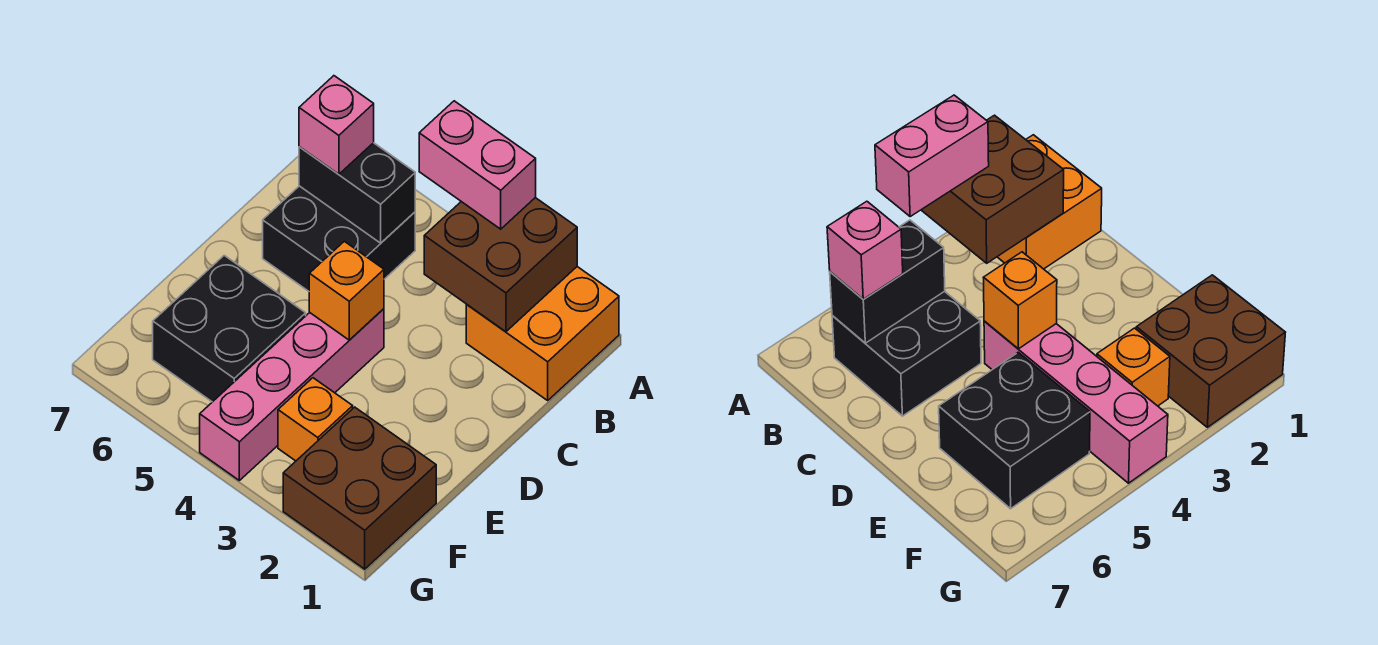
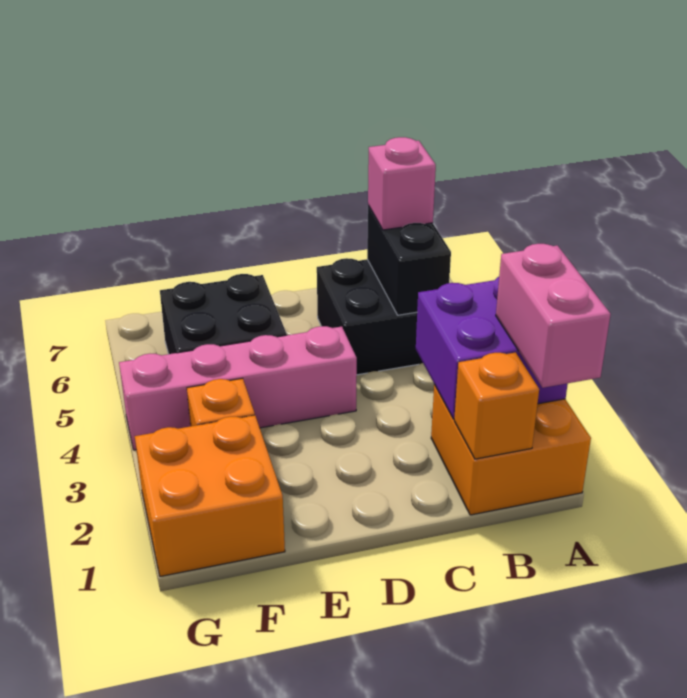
brown 2x2 brick [424,198,577,332] -> purple 2x2 brick [416,277,568,419]
pink 1x2 brick [419,101,536,229] -> pink 1x2 brick moved to [496,244,611,388]
orange 1x1 brick [309,241,384,340] -> orange 1x1 brick moved to [454,352,539,459]
brown 2x2 brick [283,407,436,569] -> orange 2x2 brick [135,415,285,577]

